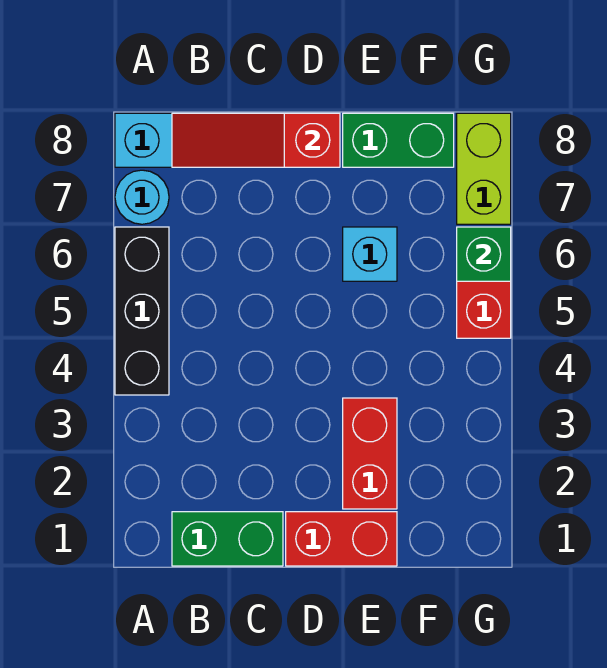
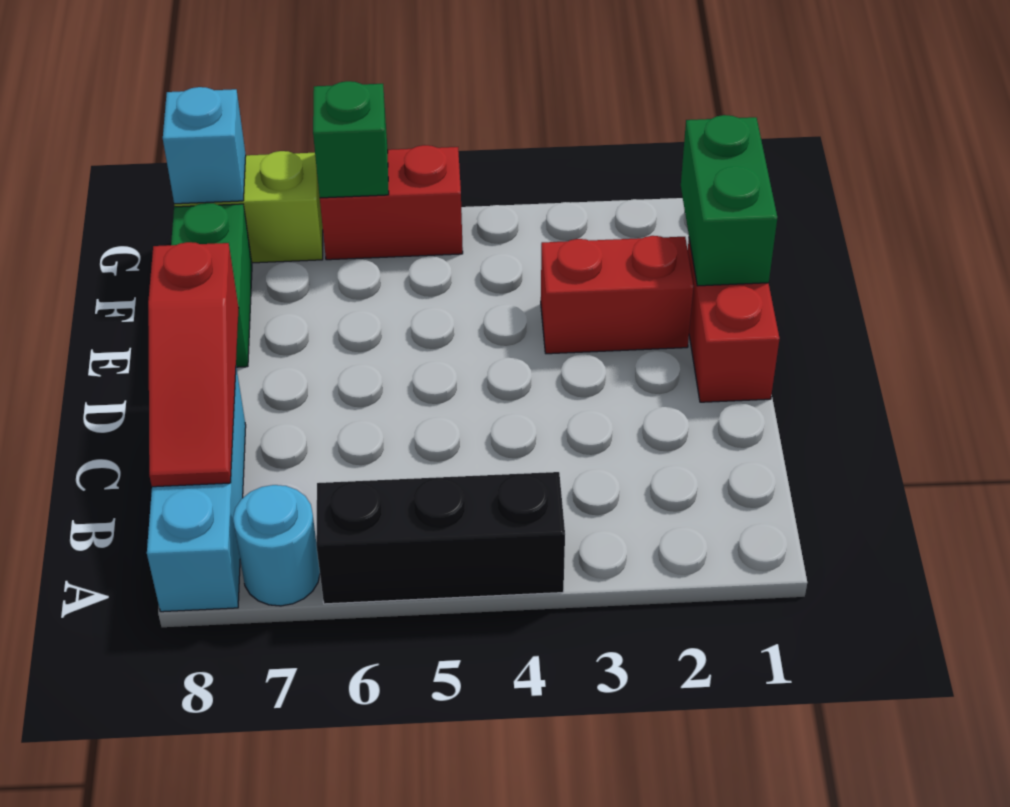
green 1x2 brick [172,512,283,566] -> green 1x2 brick moved to [681,115,777,286]
cyan 1x1 brick [343,227,397,281] -> cyan 1x1 brick moved to [163,87,246,204]

